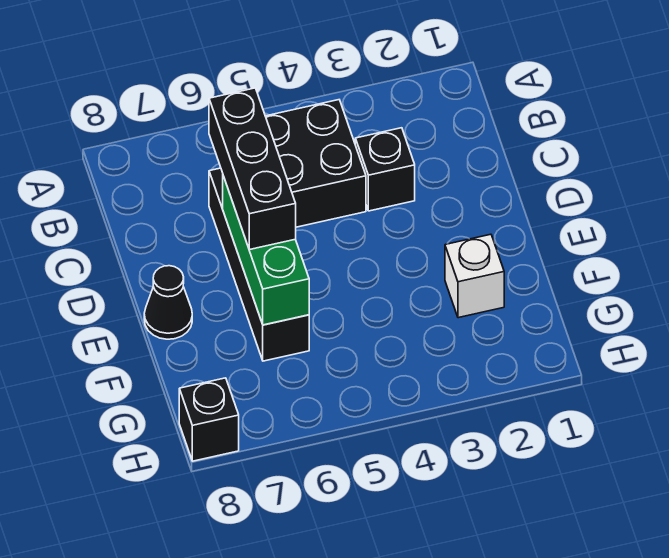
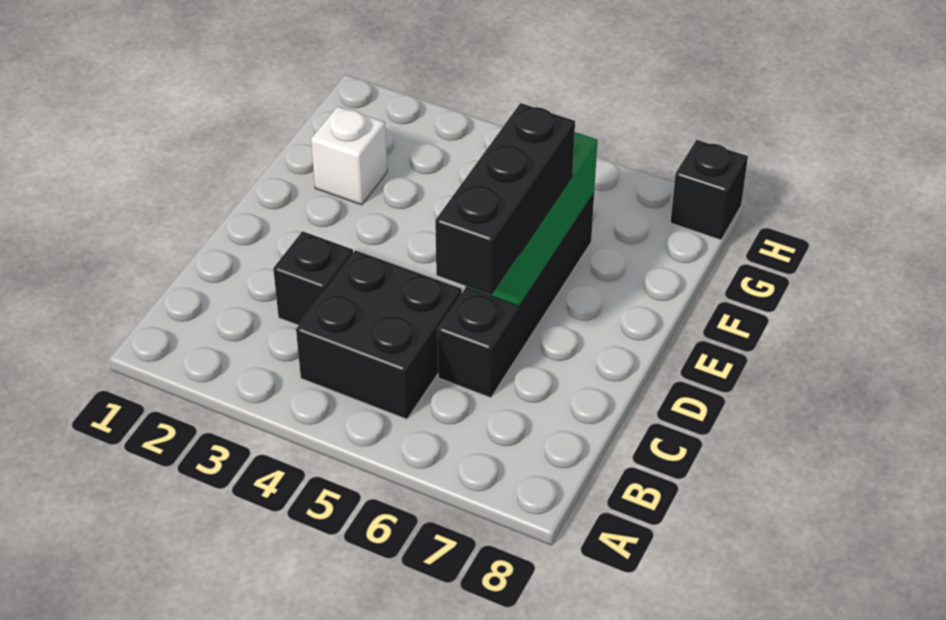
black 1x1 cone [144,266,192,339] -> none

